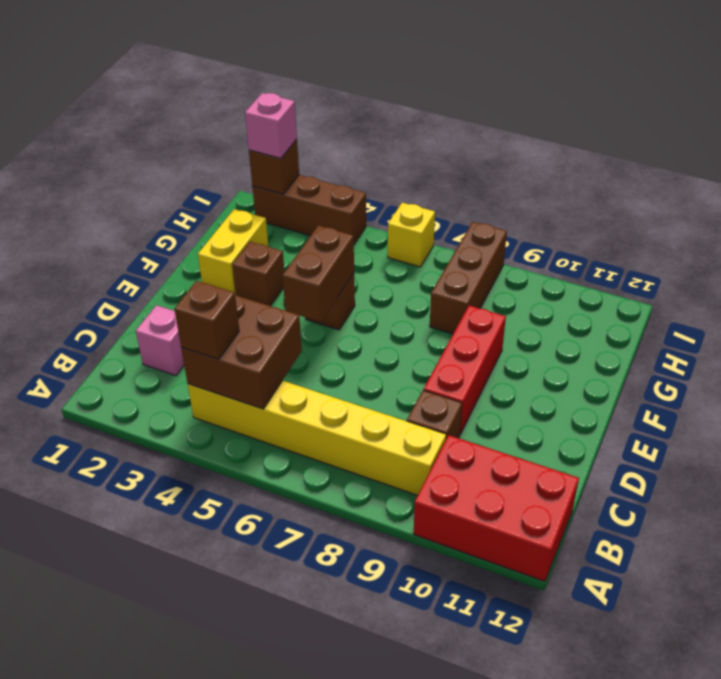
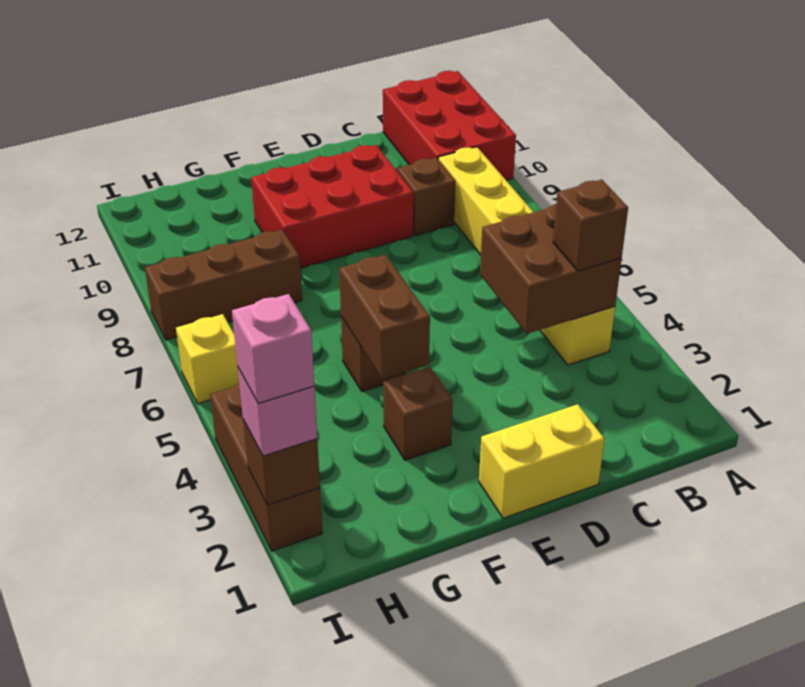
pink 1x1 brick [136,305,184,376] -> pink 1x1 brick moved to [232,294,314,404]
red 1x3 brick [424,306,506,434] -> red 2x3 brick [251,145,413,268]
brown 1x2 brick [283,226,354,322] -> brown 1x2 brick turned to [339,255,430,379]
yellow 1x2 brick [198,209,268,295] -> yellow 1x2 brick moved to [479,404,605,518]

